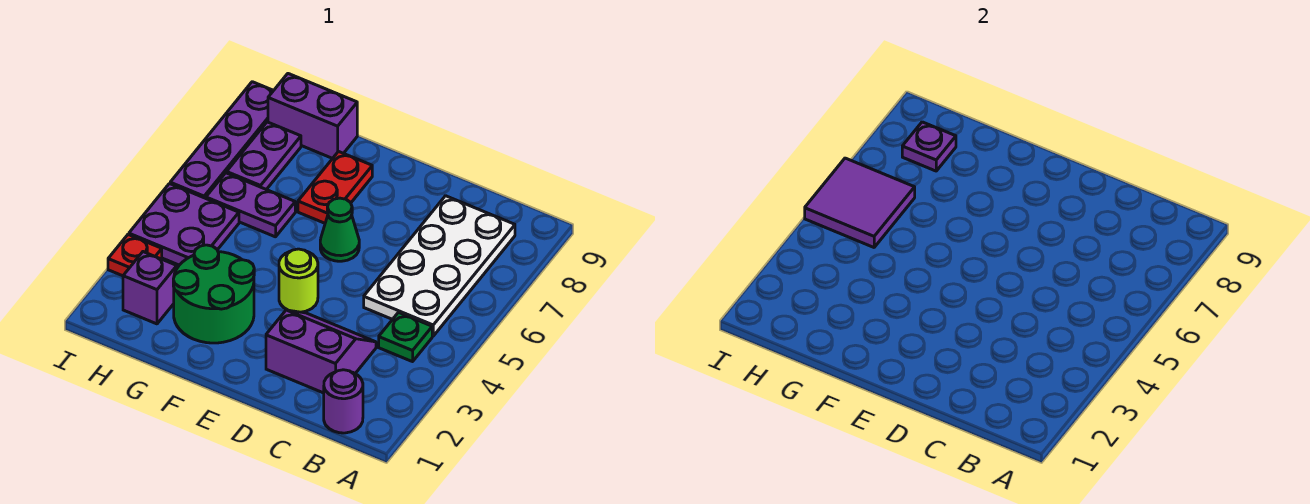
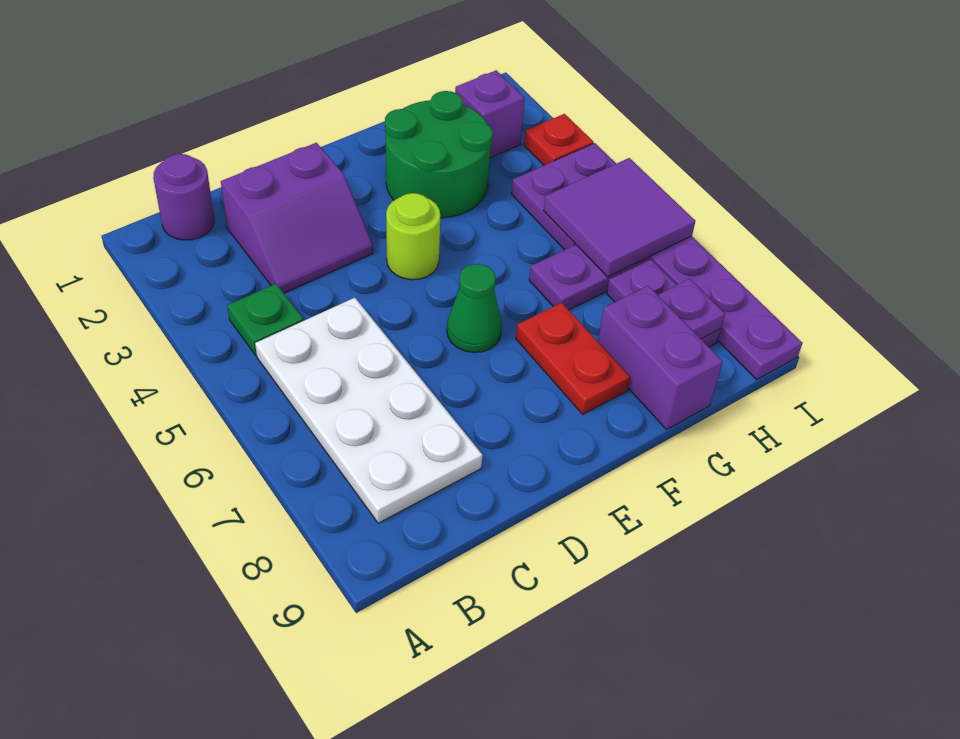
purple 1x2 brick [268,74,357,158] -> purple 1x2 brick turned to [598,286,723,429]

